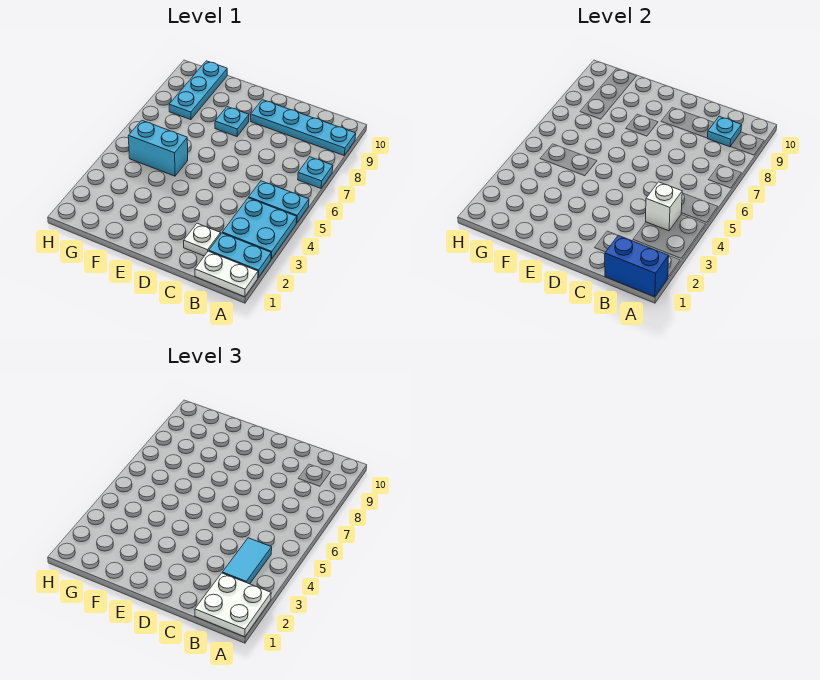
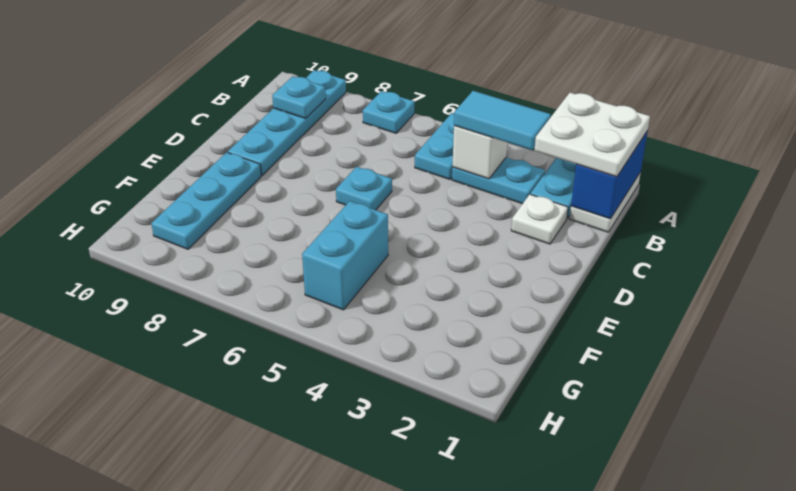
cyan 2x2 plate [222,198,297,259] -> cyan 1x2 plate [452,157,545,204]
cyan 1x1 plate [215,107,249,137] -> cyan 1x1 plate moved to [336,167,392,210]
cyan 1x3 plate [169,61,227,120] -> cyan 1x3 plate turned to [151,152,261,249]

